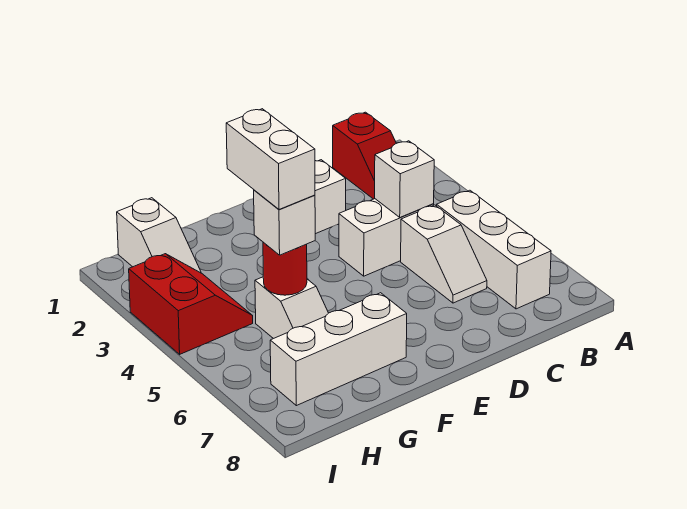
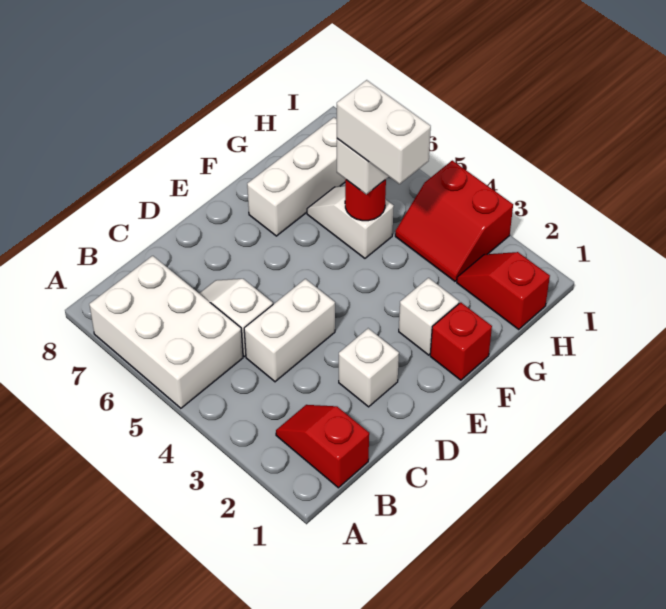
white 1x3 brick [437,190,551,309] -> white 2x3 brick [89,256,243,408]
white 1x1 brick [375,141,434,218] -> white 1x1 brick moved to [399,278,459,355]
none -> red 1x1 brick [430,302,492,380]
white 1x2 slope [117,198,201,273] -> red 1x2 slope [457,252,550,329]

